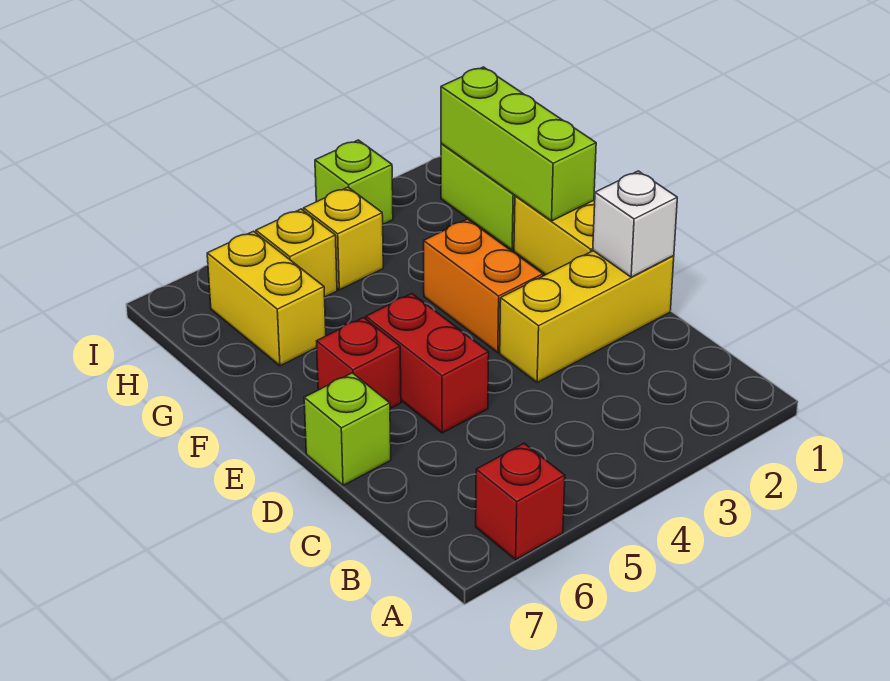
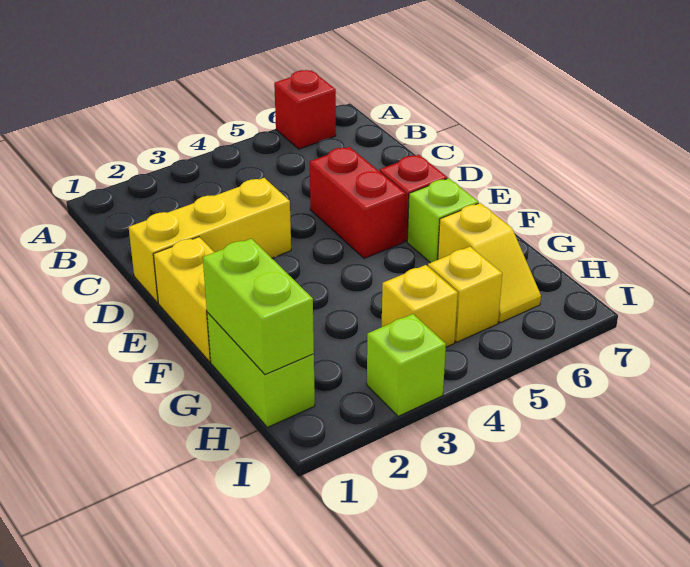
white 1x1 brick [593,171,677,277] -> none
lime 1x1 brick [304,373,391,486] -> lime 1x1 brick moved to [407,178,478,263]
orange 1x2 brick [424,219,543,353] -> none
lime 1x3 brick [441,67,596,221] -> lime 1x2 brick [203,239,314,375]
yellow 1x2 brick [207,231,326,366] -> yellow 1x2 slope [438,203,541,323]

